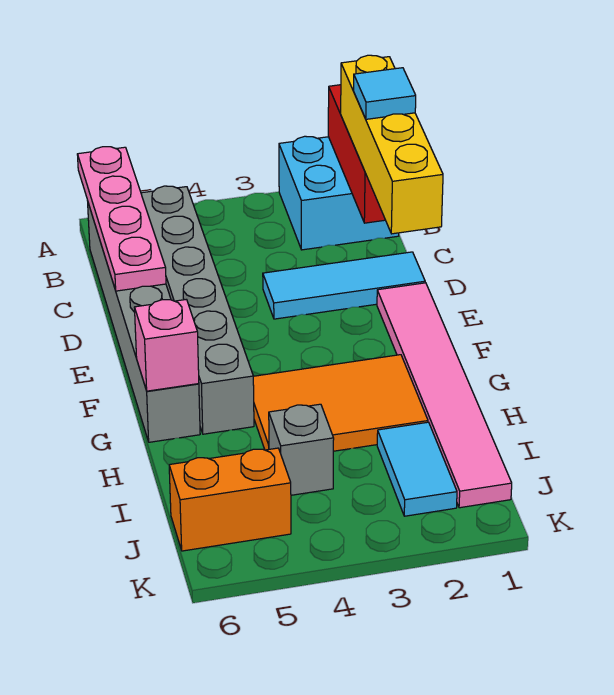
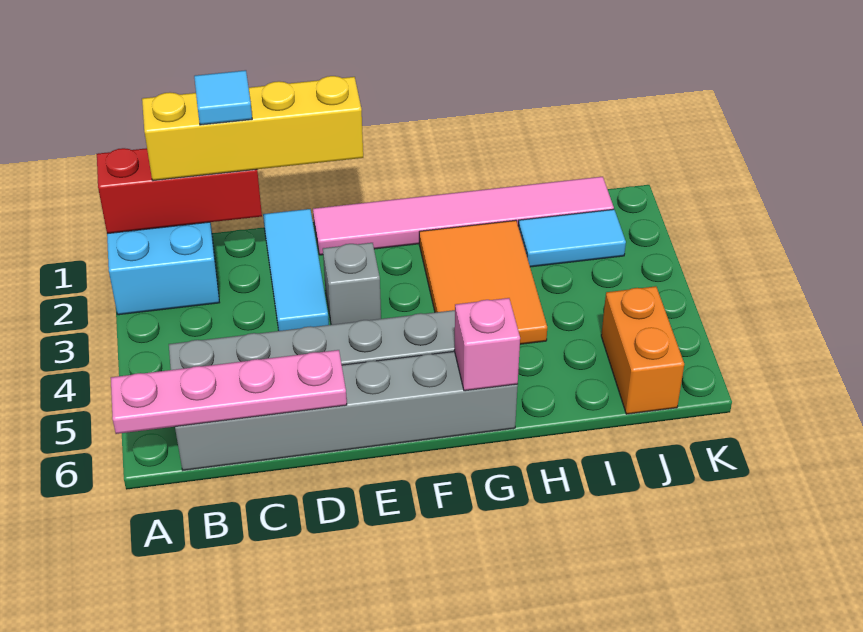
grey 1x1 brick [269,404,334,495] -> grey 1x1 brick moved to [323,243,381,325]

